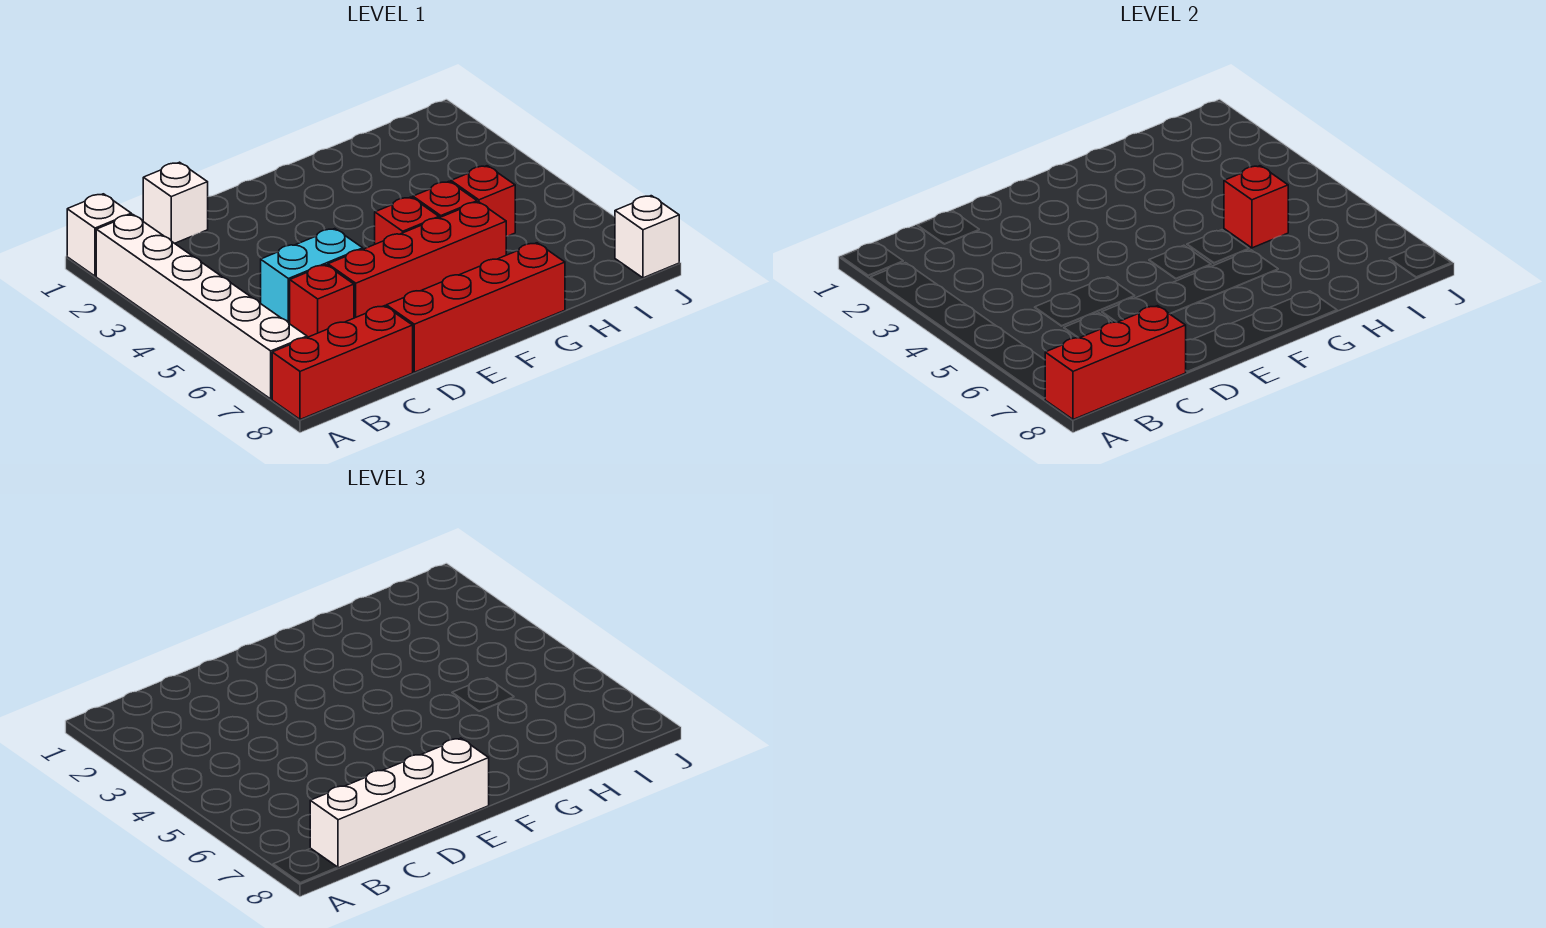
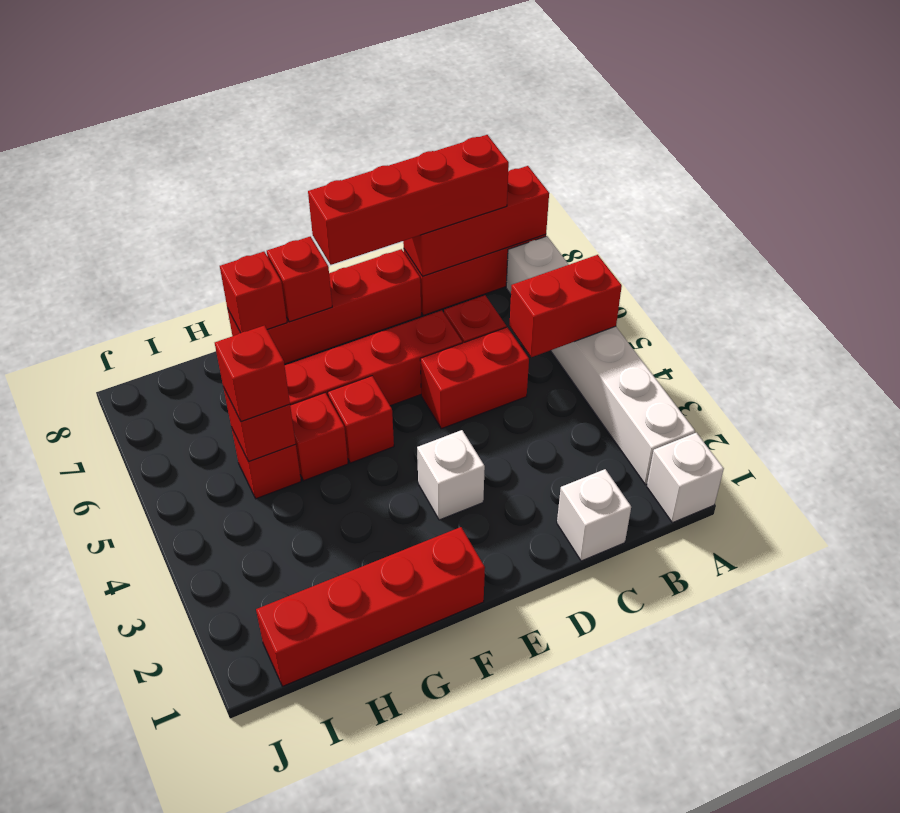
none -> red 1x2 brick [509,255,622,357]
white 1x4 brick [310,738,489,868] -> red 1x4 brick [308,135,509,265]
cyan 1x2 brick [261,229,363,324] -> red 1x2 brick [420,327,529,429]
none -> red 1x4 brick [256,527,485,686]
none -> red 1x1 brick [267,237,332,322]
none -> red 1x1 brick [220,252,287,333]
none -> red 1x1 brick [215,326,290,422]
white 1x1 brick [615,196,679,278] -> white 1x1 brick moved to [417,430,485,520]

